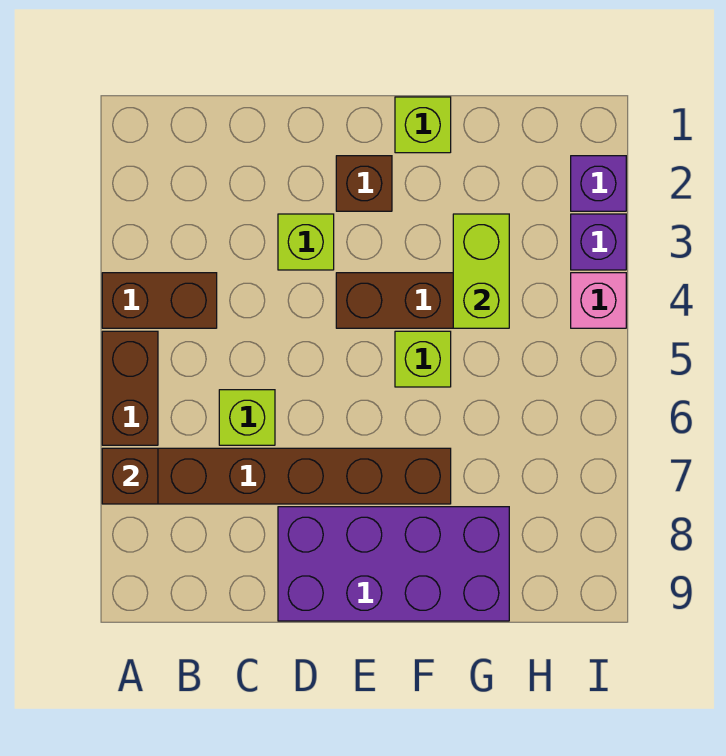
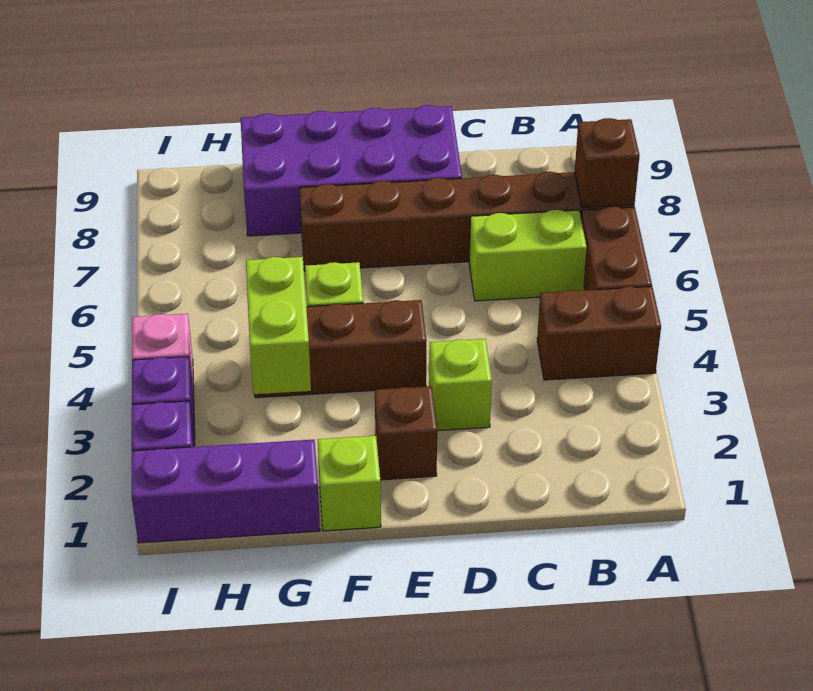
lime 1x1 brick [219,390,275,445] -> lime 1x2 brick [469,210,587,301]
none -> purple 1x3 brick [132,439,320,543]

